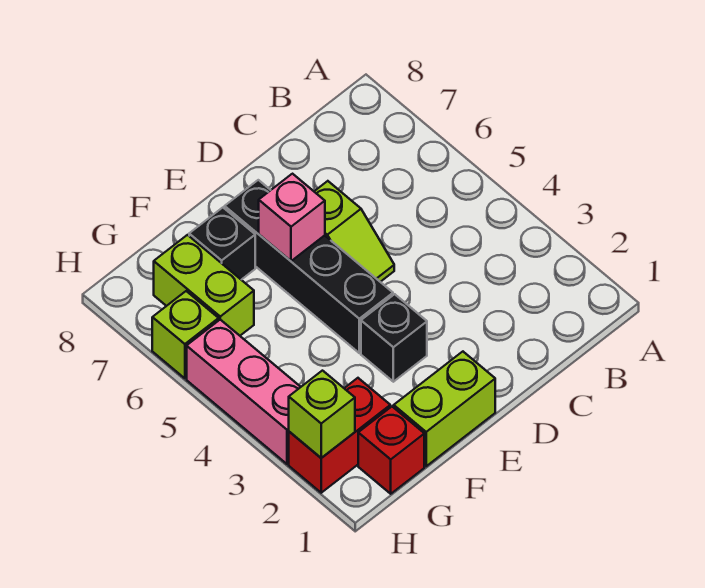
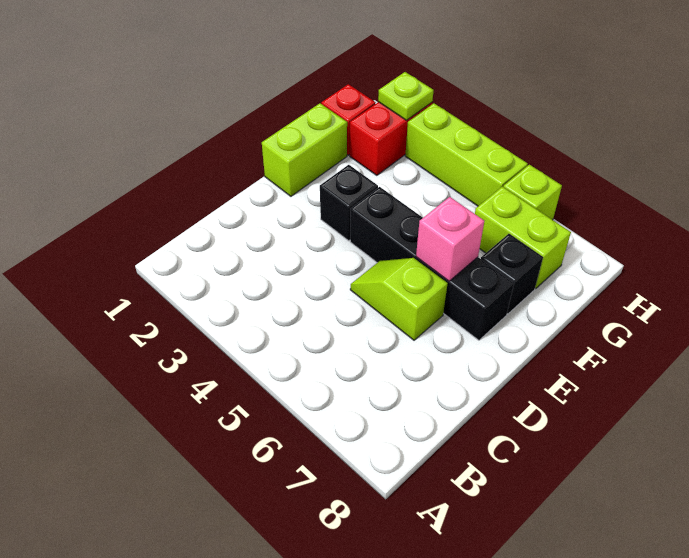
lime 1x1 brick [289,371,355,458] -> lime 1x1 plate [378,72,434,120]
pink 1x3 brick [187,320,300,464] -> lime 1x3 brick [405,103,528,206]

